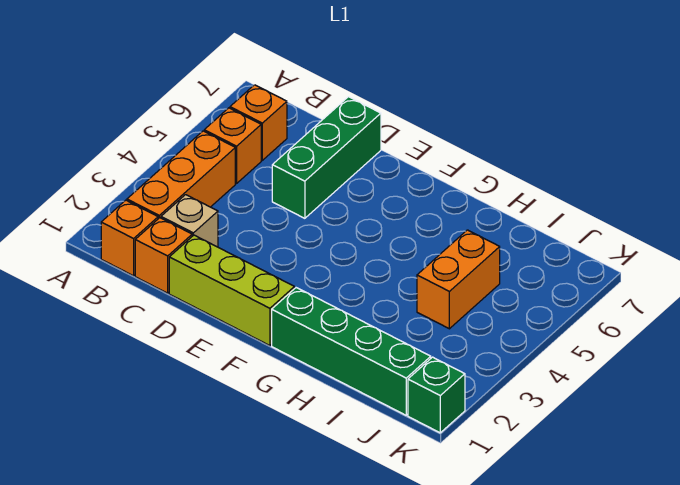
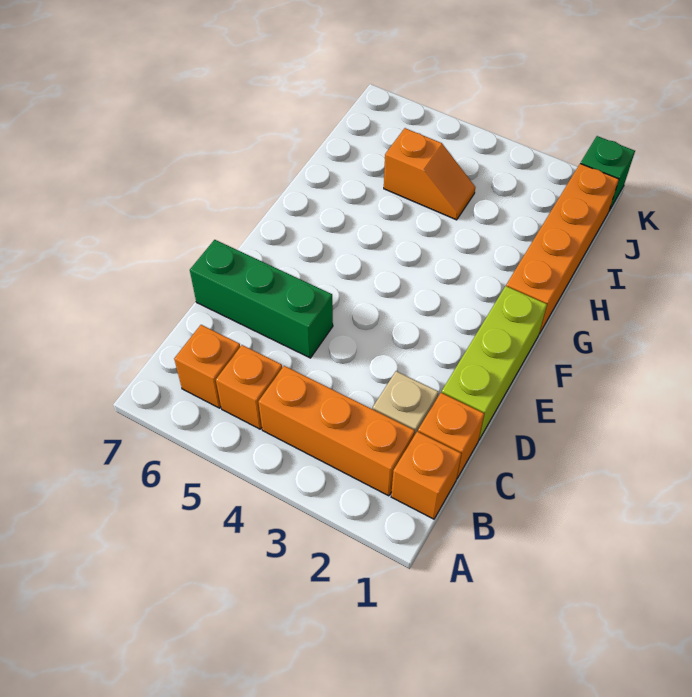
green 1x4 brick [272,288,431,415] -> orange 1x4 brick [506,164,619,334]
orange 1x2 brick [417,230,500,329] -> orange 1x2 slope [384,128,475,220]

